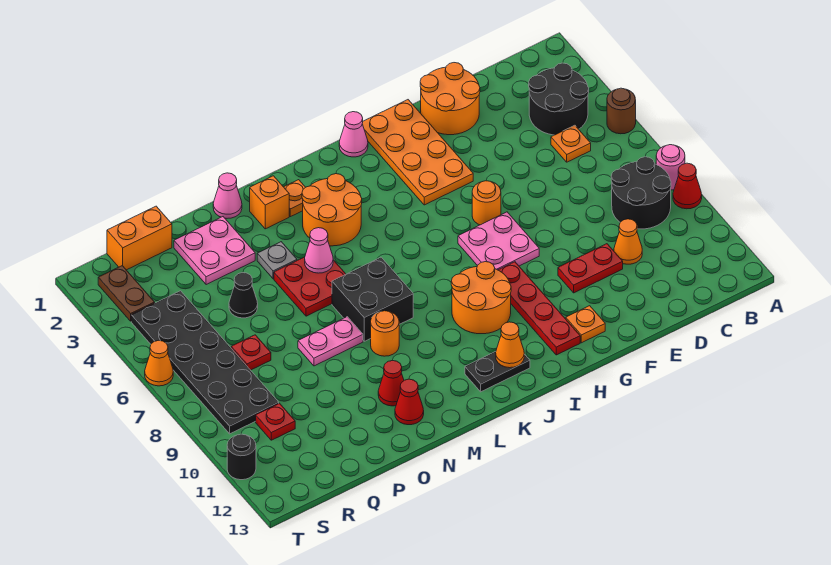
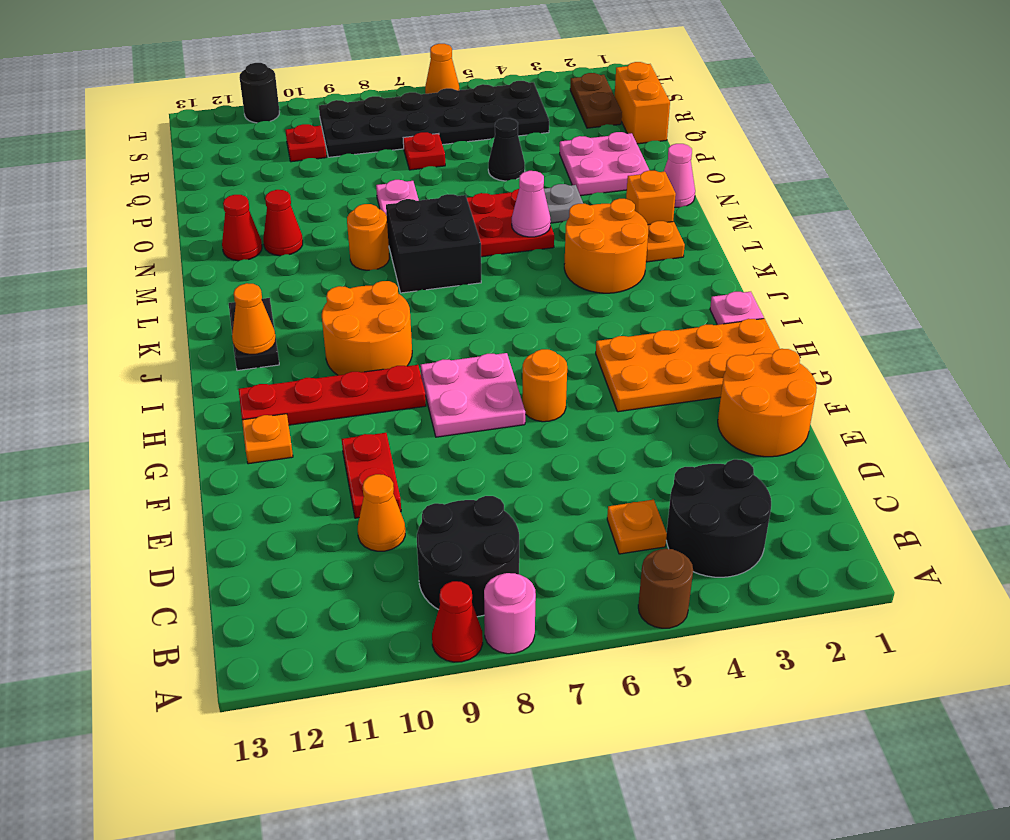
pink 1x1 cone [339,112,368,157] -> pink 1x1 plate [710,292,764,325]
brown 1x2 plate [98,266,155,321] -> brown 1x2 plate turned to [570,73,622,128]

